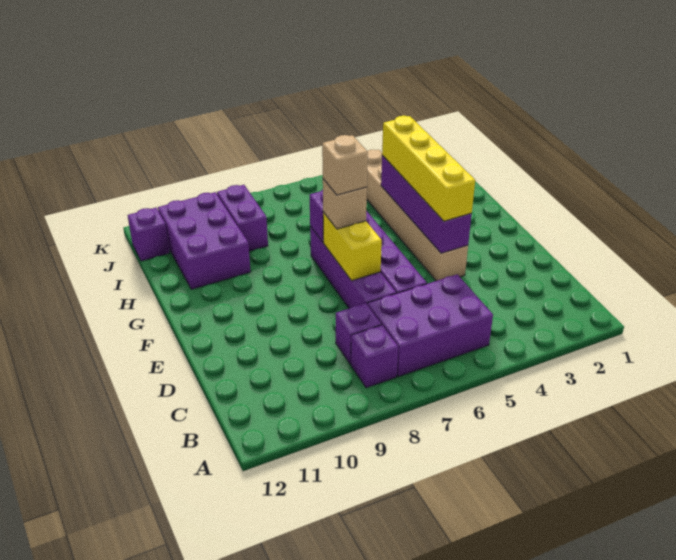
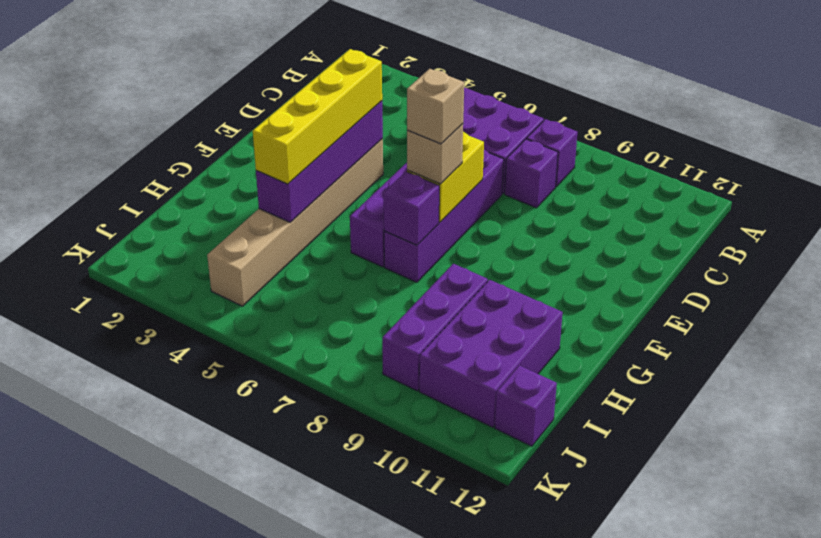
purple 1x2 brick [217,185,268,251] -> purple 1x3 brick [382,264,488,391]

